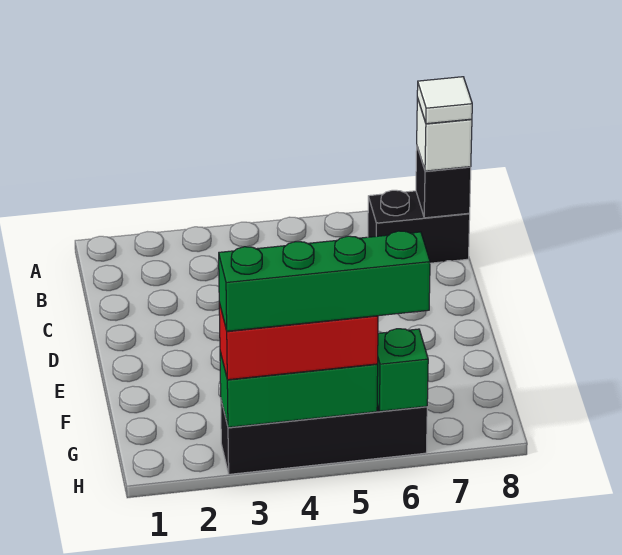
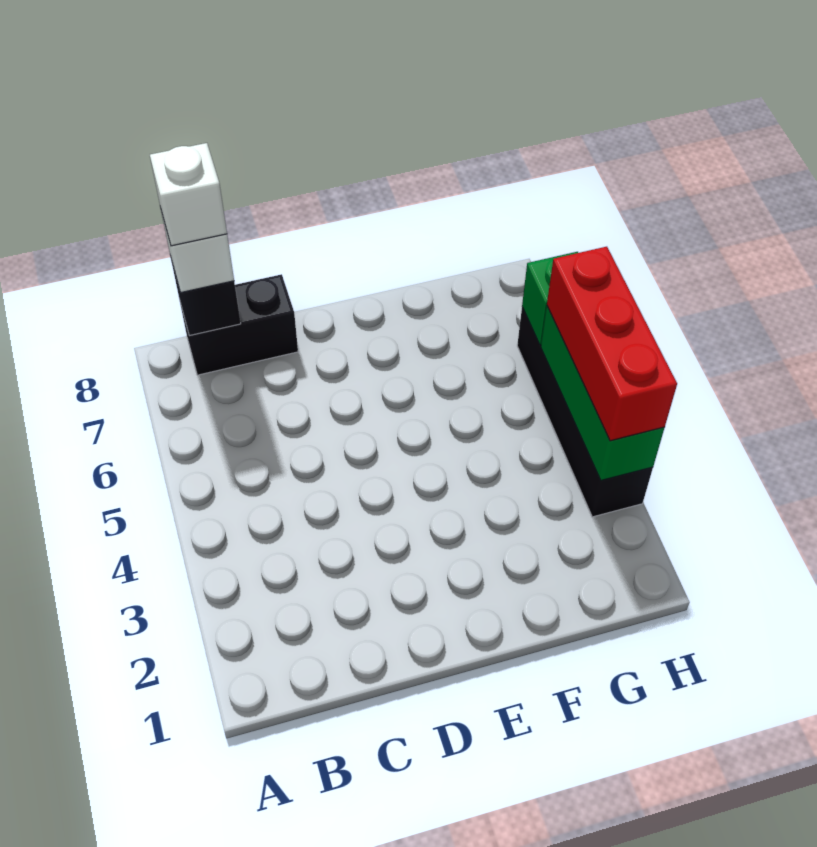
black 1x2 brick [368,190,470,263] -> black 1x2 brick turned to [180,274,298,375]
white 1x1 tile [417,77,472,124] -> white 1x1 brick [150,143,227,246]
green 1x4 brick [219,231,430,331] -> none

